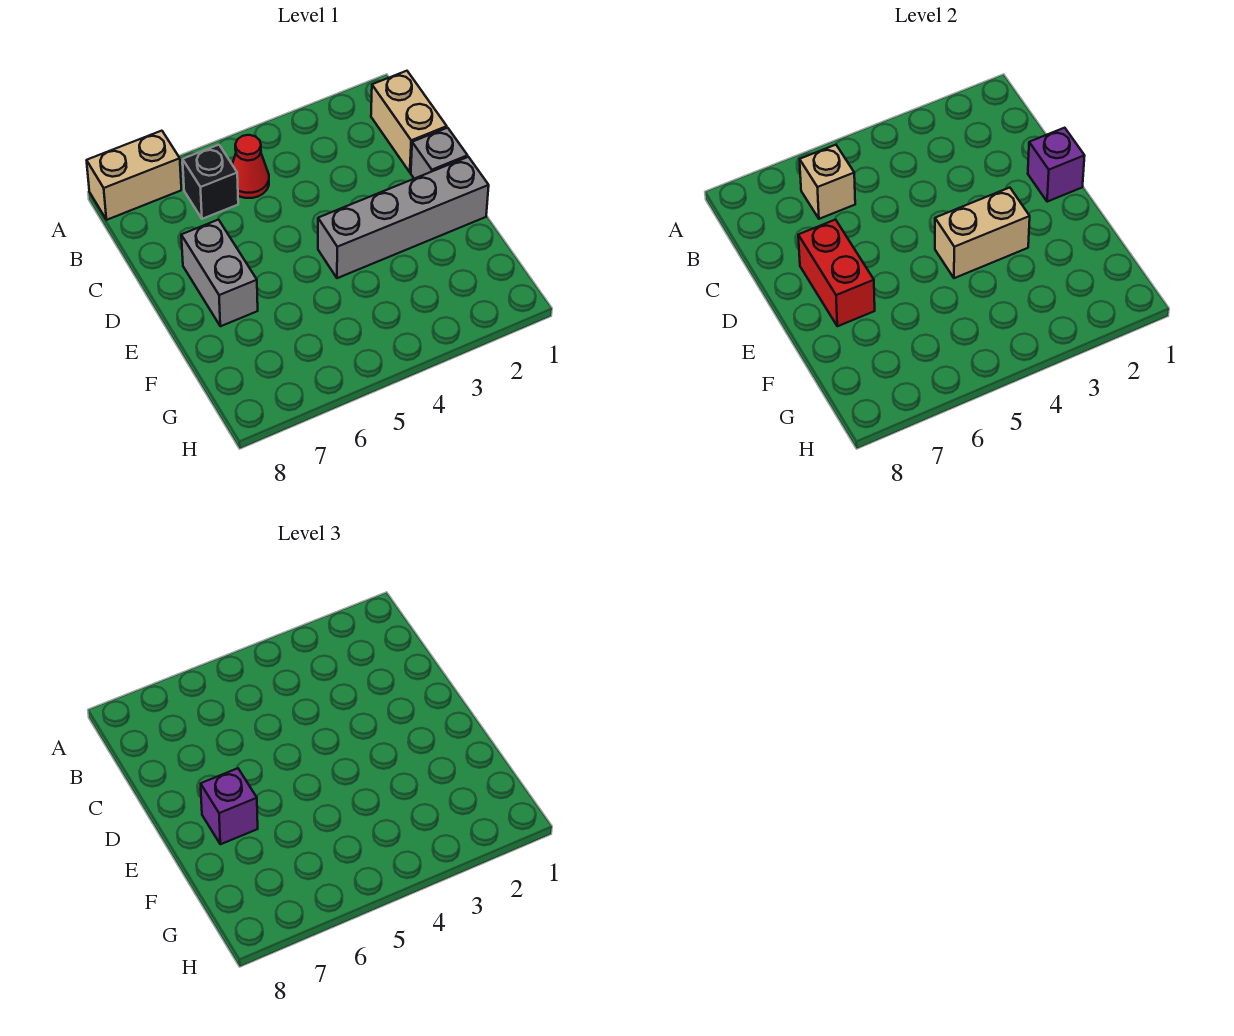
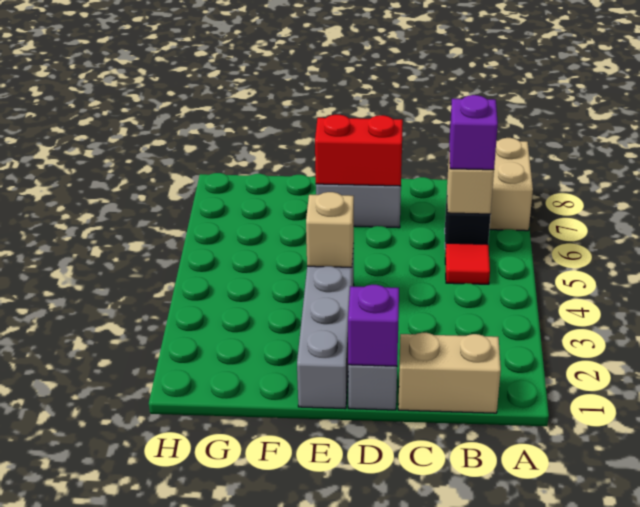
red 1x1 cone [232,135,269,198] -> red 1x1 tile [445,243,490,284]
tan 1x2 brick [935,188,1030,278] -> tan 1x1 brick [306,192,354,267]
purple 1x1 brick [201,768,258,844] -> purple 1x1 brick moved to [449,95,498,170]

